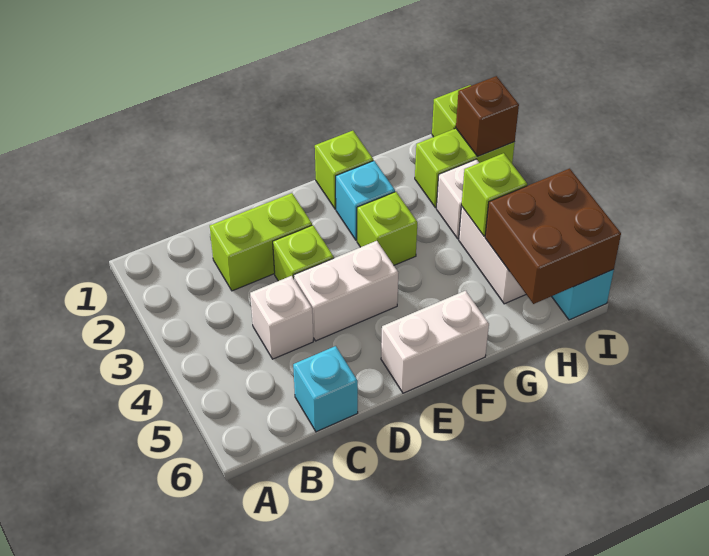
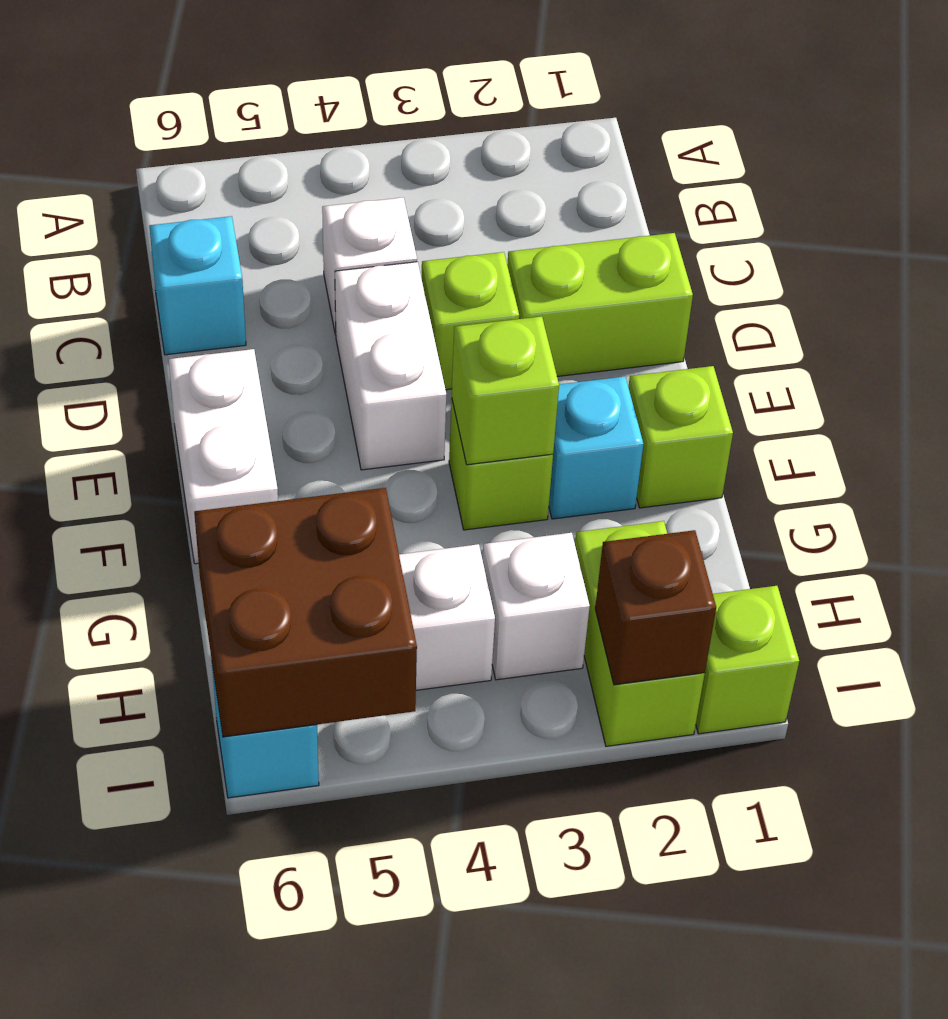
lime 1x2 brick [210,193,312,291] -> lime 1x2 brick turned to [507,233,693,376]
lime 1x1 brick [462,153,527,236] -> lime 1x1 brick moved to [452,316,559,465]

